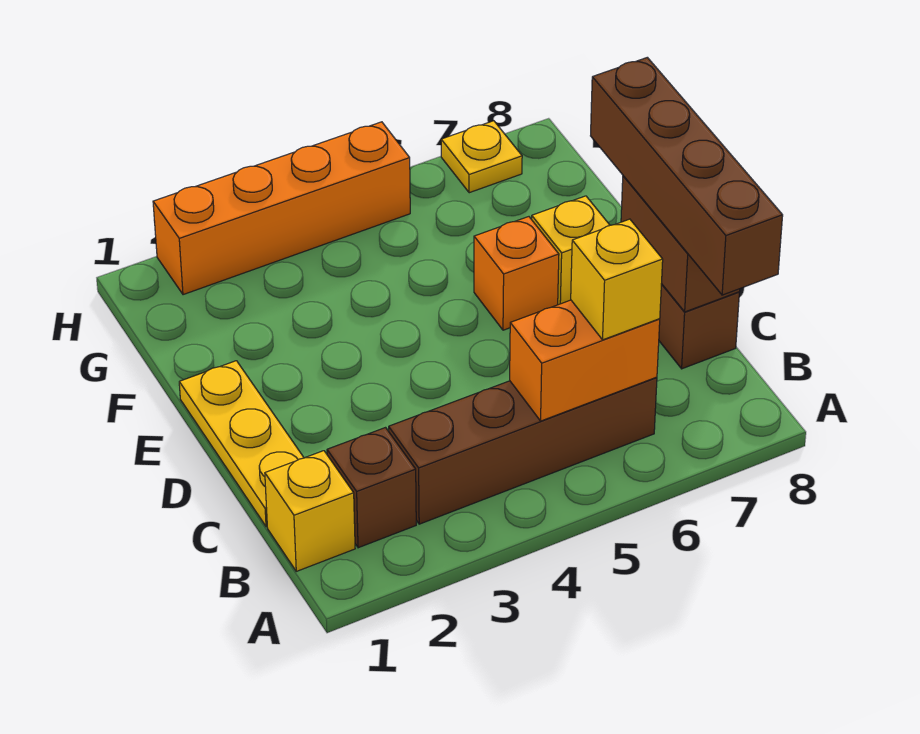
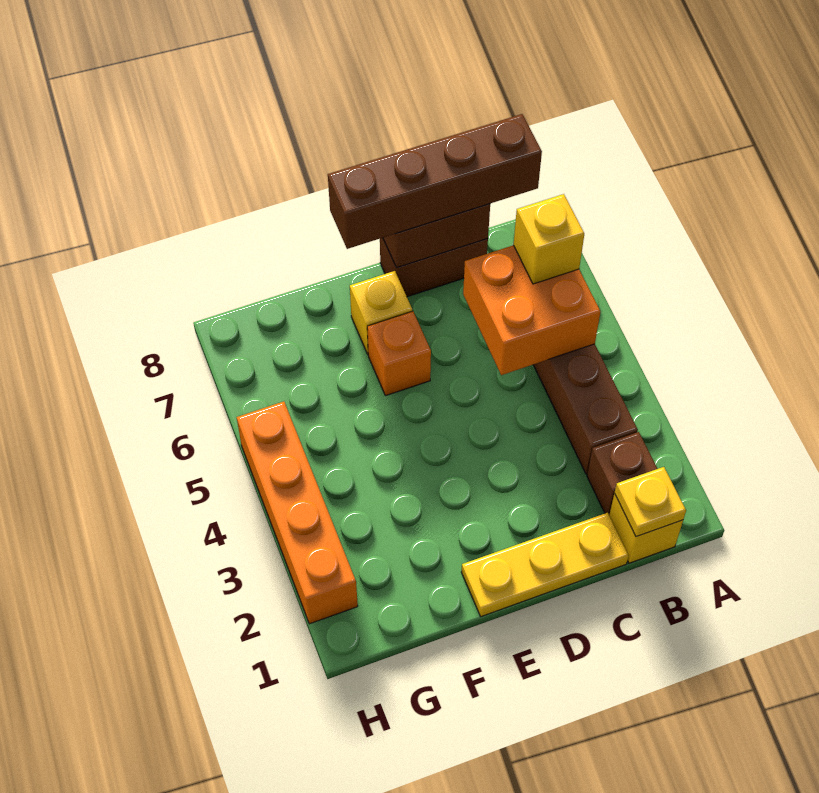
orange 1x2 brick [510,300,660,421] -> orange 2x2 brick [463,245,600,375]
yellow 1x1 plate [441,121,522,193] -> yellow 1x1 plate moved to [615,467,686,537]

